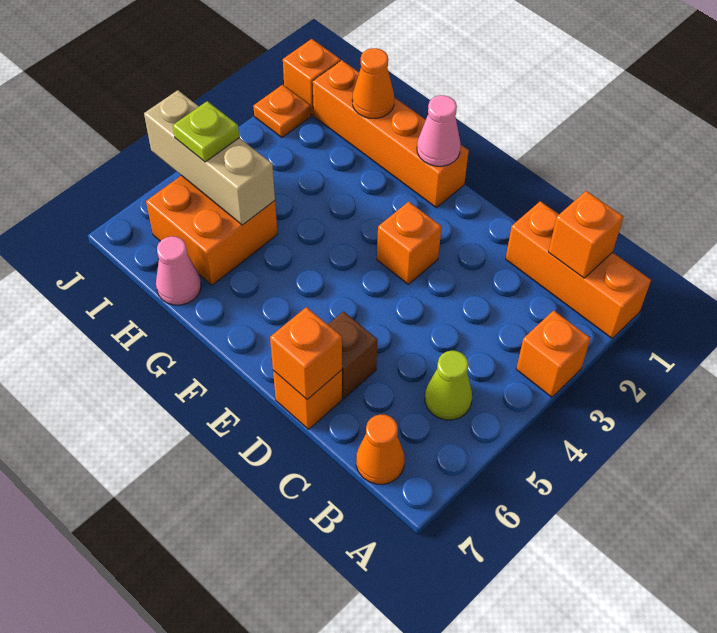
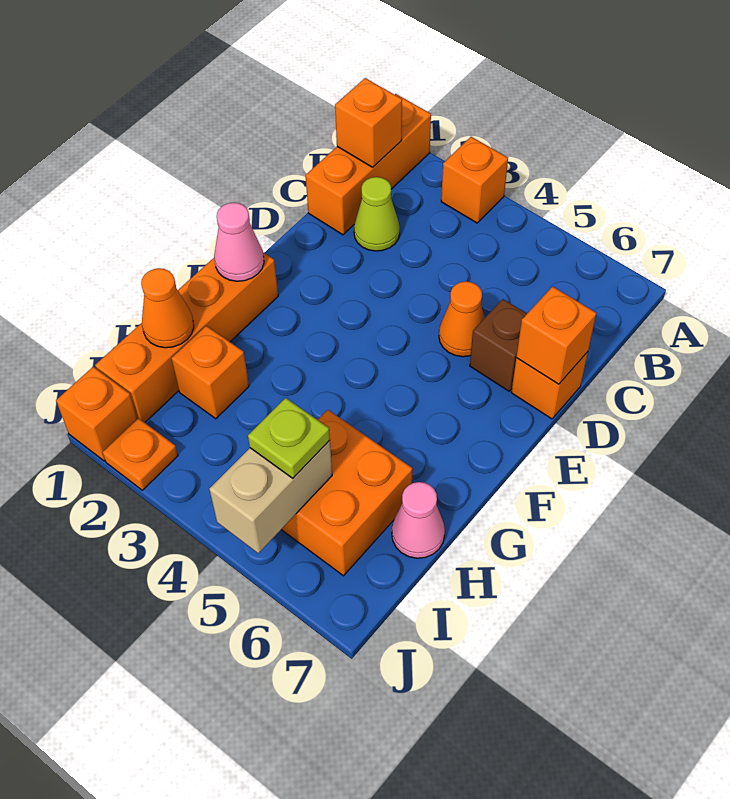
lime 1x1 cone [425,351,472,420] -> lime 1x1 cone moved to [354,177,400,251]
orange 1x1 cone [356,414,405,484] -> orange 1x1 cone moved to [439,281,484,357]
orange 1x1 brick [377,202,442,284] -> orange 1x1 brick moved to [171,326,249,419]
tan 1x3 brick [144,90,275,225] -> tan 1x2 brick [209,440,332,553]

